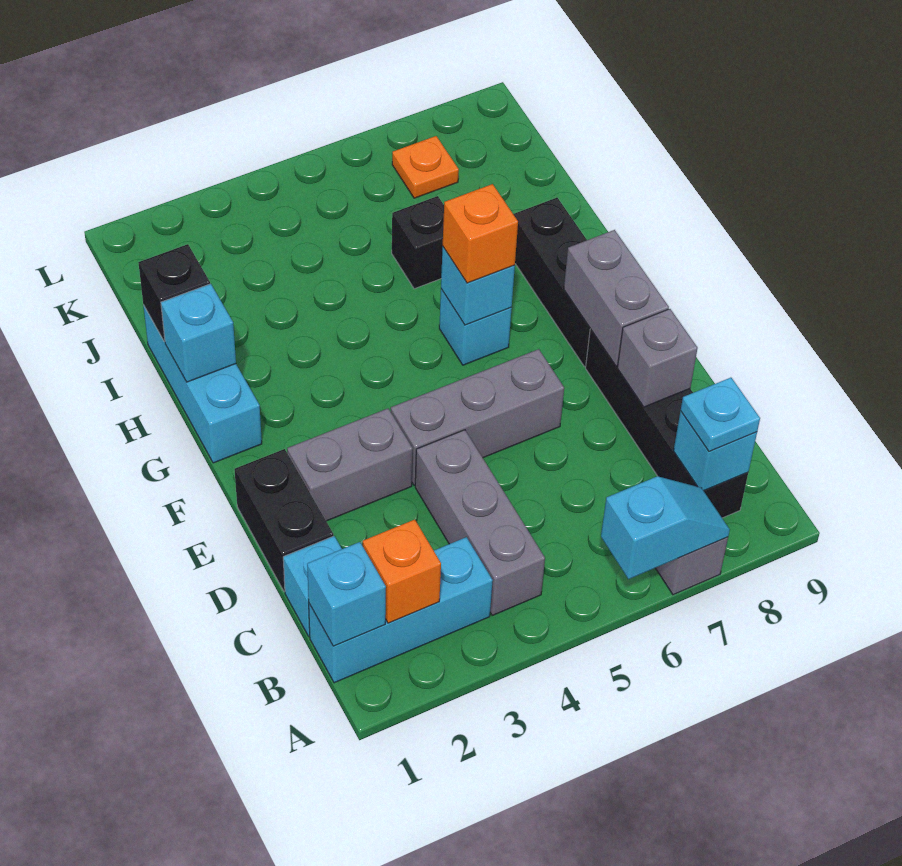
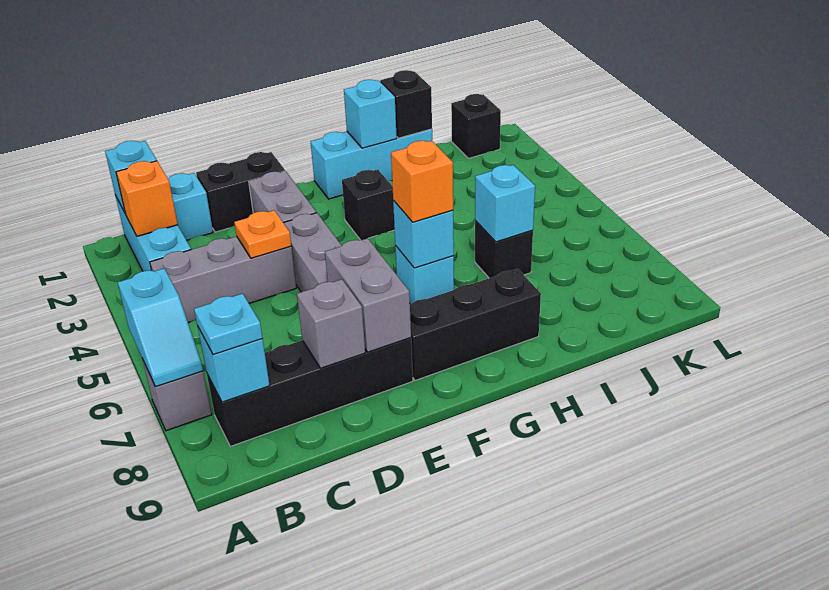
grey 1x2 brick [564,230,669,366] -> grey 1x2 brick turned to [325,238,411,352]
none -> black 1x1 brick [342,169,395,240]
none -> cyan 1x1 brick [475,165,535,242]
none -> black 1x1 brick [451,94,501,158]
orange 1x1 plate [392,136,459,198] -> orange 1x1 plate moved to [234,210,291,258]

